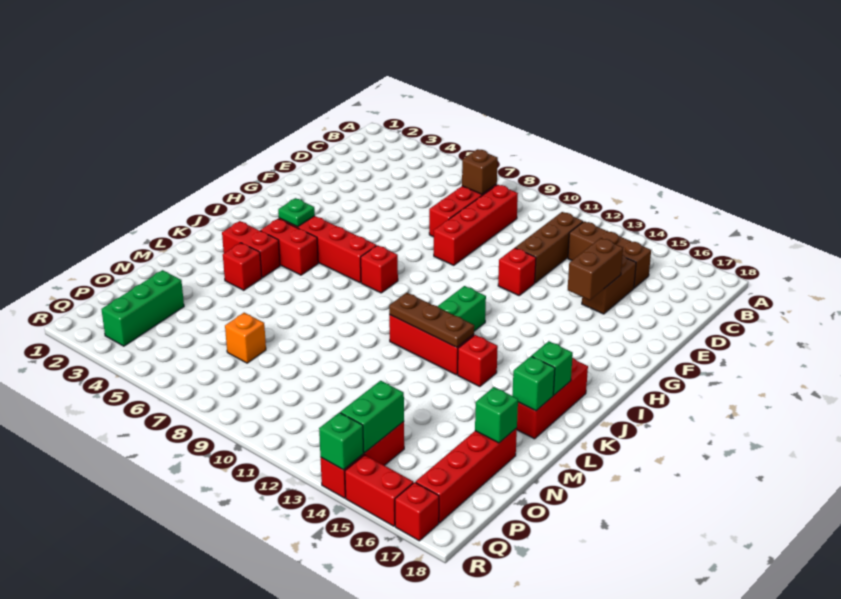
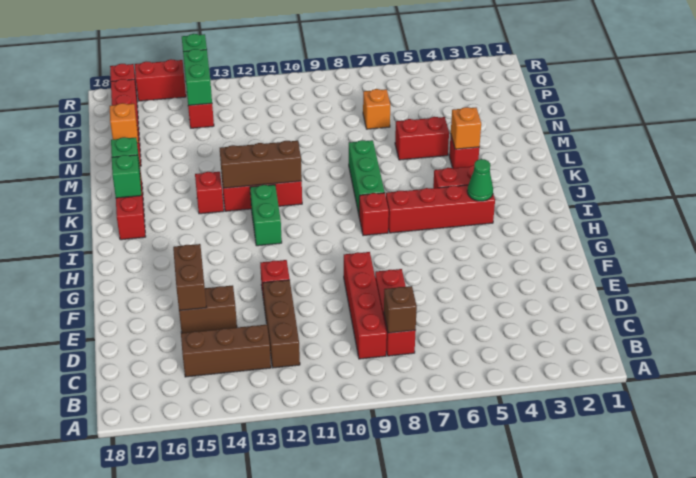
brown 1x2 brick [582,255,636,314] -> brown 1x2 brick turned to [179,285,237,333]
green 1x1 plate [278,198,315,227] -> green 1x1 cone [467,159,493,201]
red 1x2 brick [222,221,280,278] -> red 1x2 brick moved to [395,117,449,160]
brown 1x3 plate [389,293,474,347] -> brown 1x3 brick [220,141,302,188]
none -> orange 1x1 brick [451,107,481,149]
green 1x1 brick [475,387,518,443] -> orange 1x1 brick [110,103,138,143]
green 1x3 brick [101,270,184,346] -> green 1x3 brick moved to [349,140,385,214]

